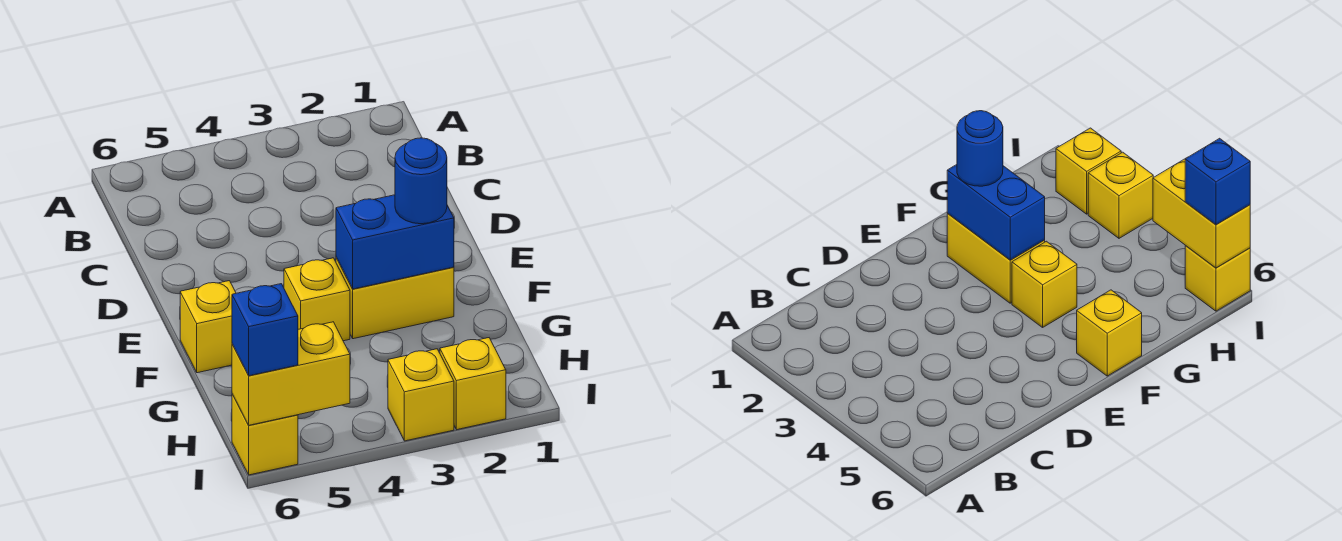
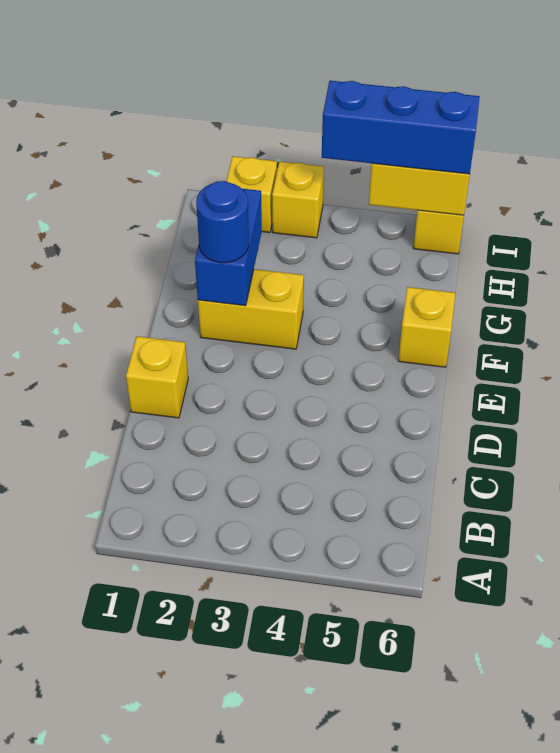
blue 1x2 brick [336,195,454,289] -> blue 1x2 brick turned to [195,189,262,306]
yellow 1x1 brick [284,258,350,341] -> yellow 1x1 brick moved to [126,336,188,418]
blue 1x1 brick [232,284,298,376] -> blue 1x3 brick [322,81,480,174]

